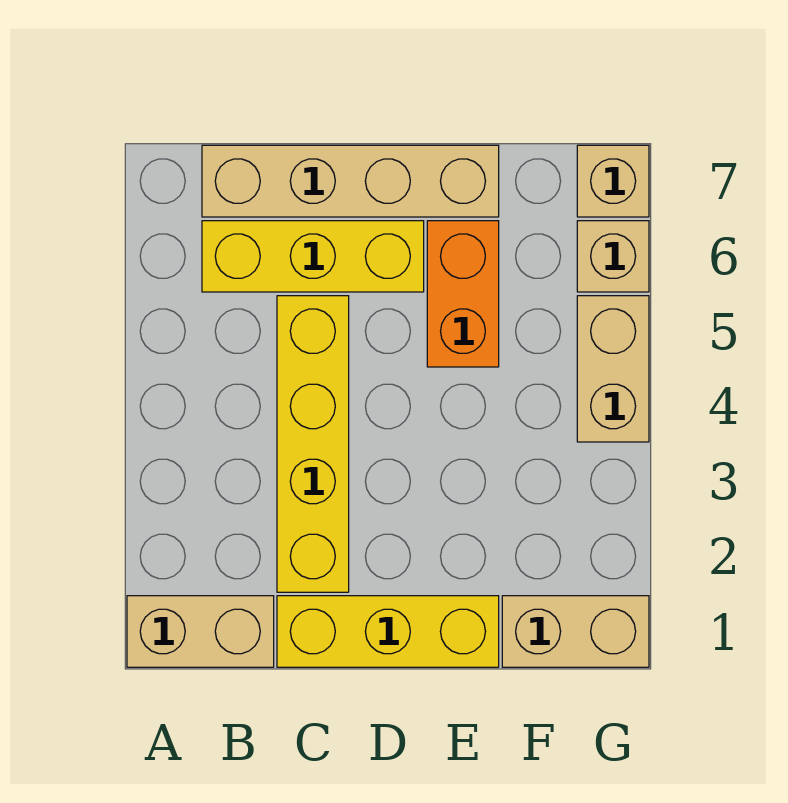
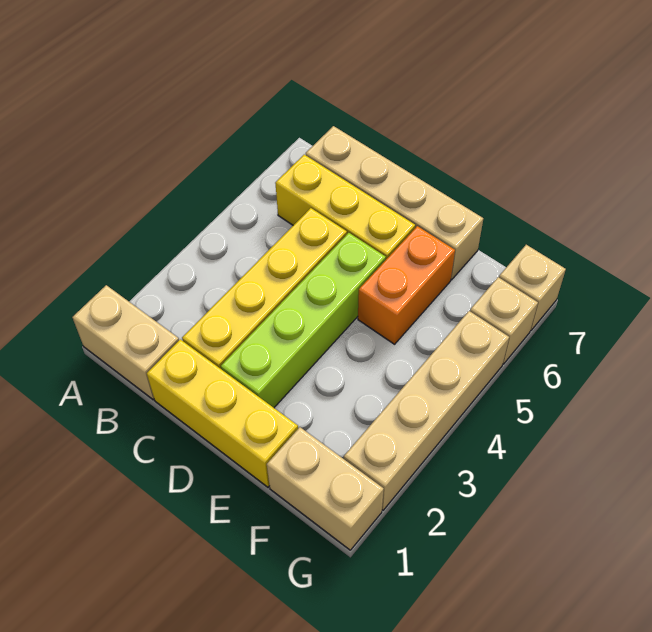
none -> lime 1x4 brick [221,233,386,408]
tan 1x2 brick [577,296,649,442] -> tan 1x4 brick [344,311,509,510]

